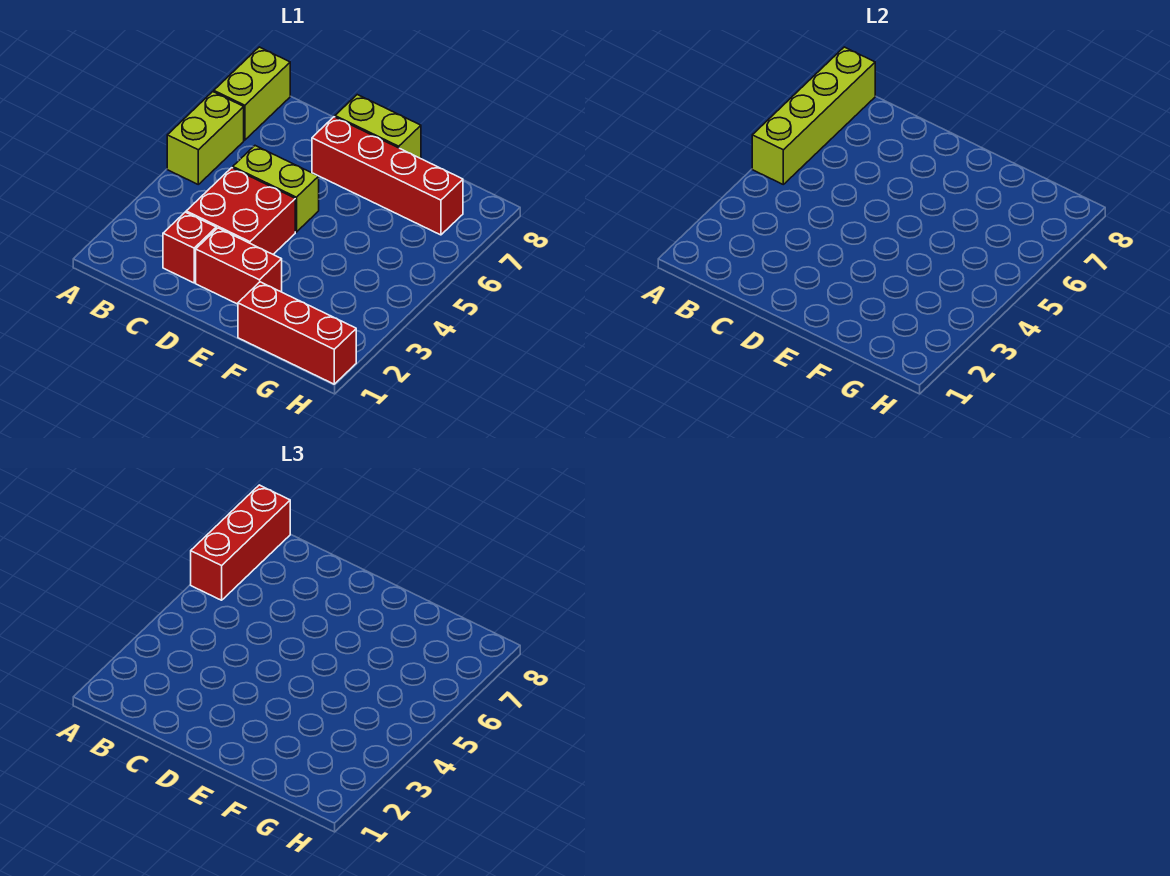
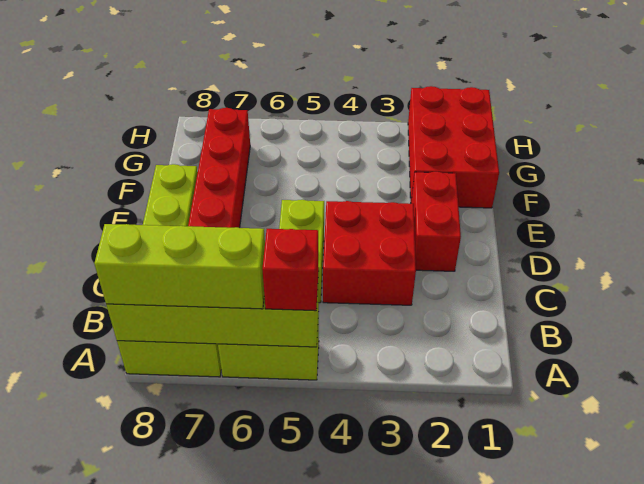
red 1x3 brick [191,485,290,600] -> lime 1x3 brick [94,224,265,309]
red 1x1 brick [163,212,216,283] -> red 1x1 brick moved to [262,229,319,311]
red 1x3 brick [238,282,356,384] -> red 2x3 brick [408,86,499,208]

